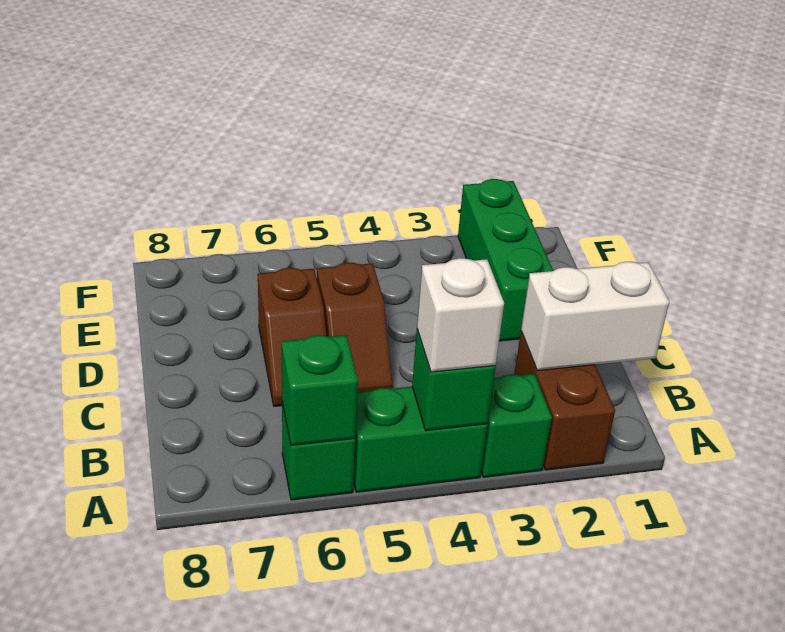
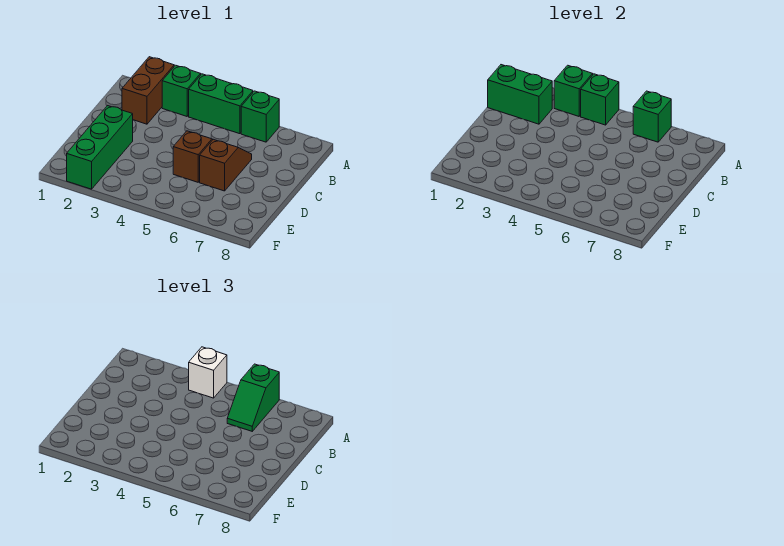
none -> green 1x1 brick [554,65,593,116]
none -> green 1x2 slope [227,364,279,431]
white 1x2 brick [521,262,669,371] -> green 1x2 brick [488,65,552,124]

